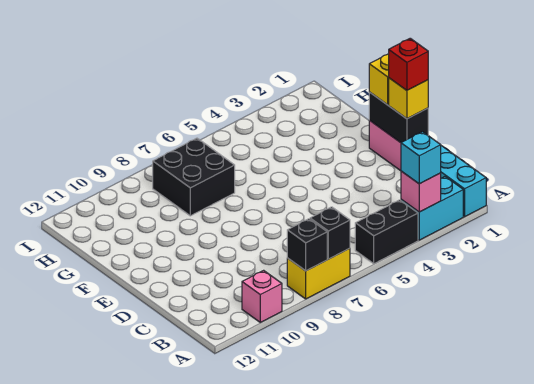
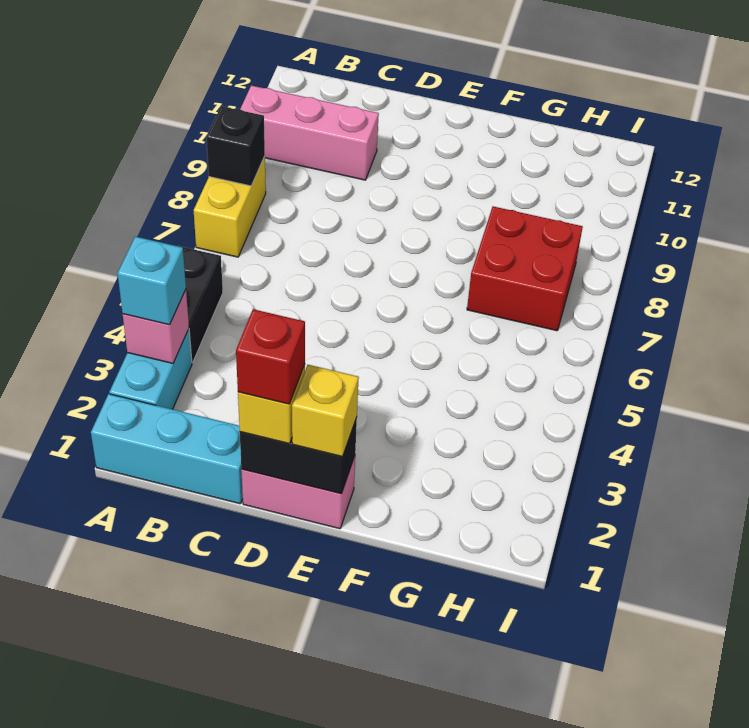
black 1x1 brick [310,207,350,259] -> none
pink 1x1 brick [242,270,282,322] -> pink 1x3 brick [240,85,379,180]
black 2x2 brick [153,138,235,216] -> red 2x2 brick [467,206,583,331]

